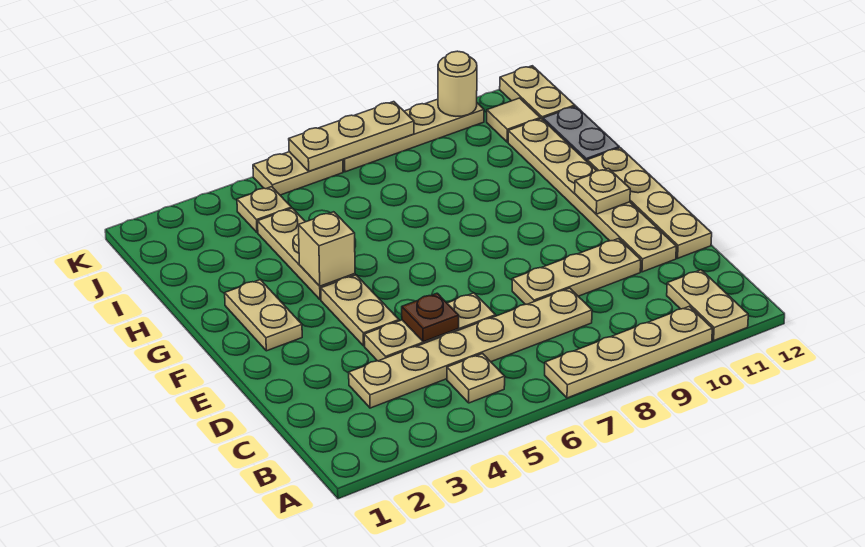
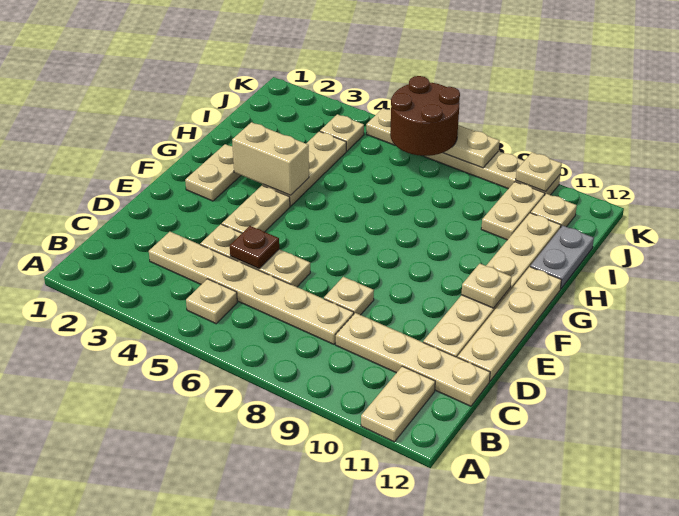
tan 1x4 plate [545,306,712,398] -> tan 1x4 plate moved to [336,313,490,406]
tan 1x3 plate [512,239,641,304] -> tan 1x1 plate [324,277,374,315]
tan 1x1 brick [299,212,355,286] -> tan 1x2 brick [232,122,309,195]
none -> brown 2x2 round brick [390,76,460,156]
tan 1x1 tile [487,98,540,142] -> tan 1x1 plate [531,194,577,227]
tan 1x2 plate [500,66,575,120] -> tan 1x2 plate moved to [481,182,545,240]
tan 1x1 round brick [438,51,477,116] -> tan 1x1 plate [516,152,562,192]

